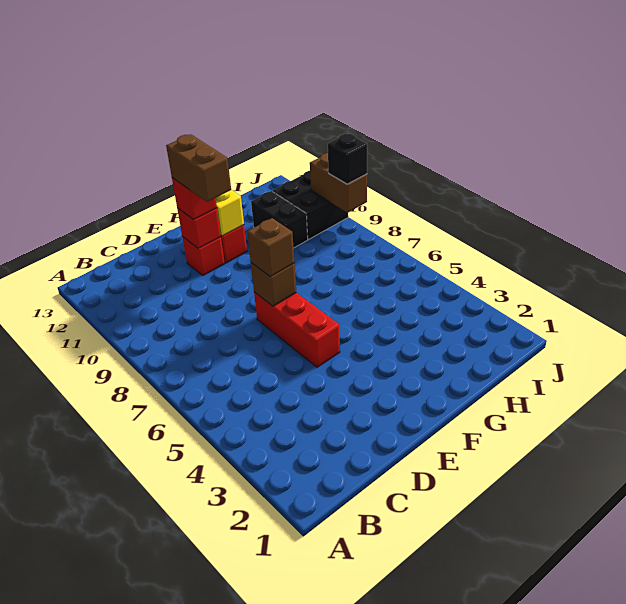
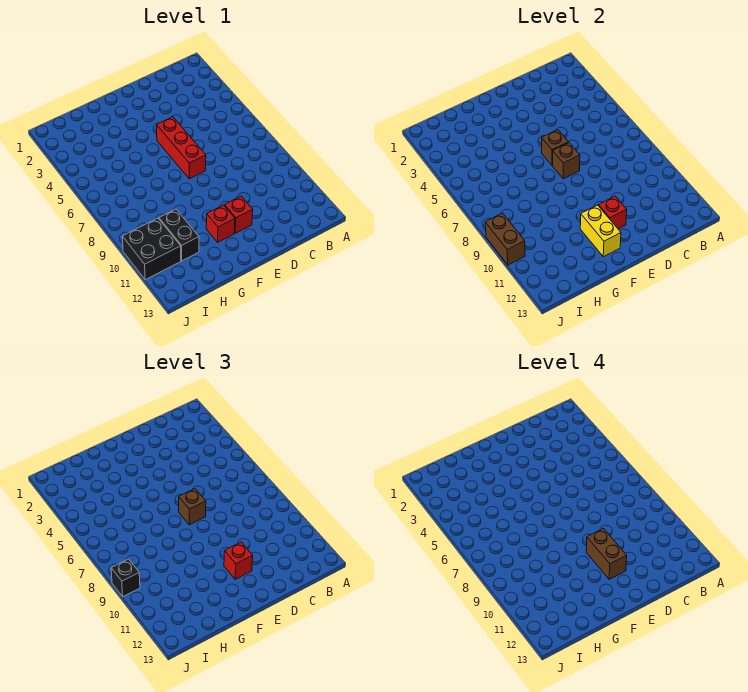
none -> brown 1x1 brick [542,130,569,166]

